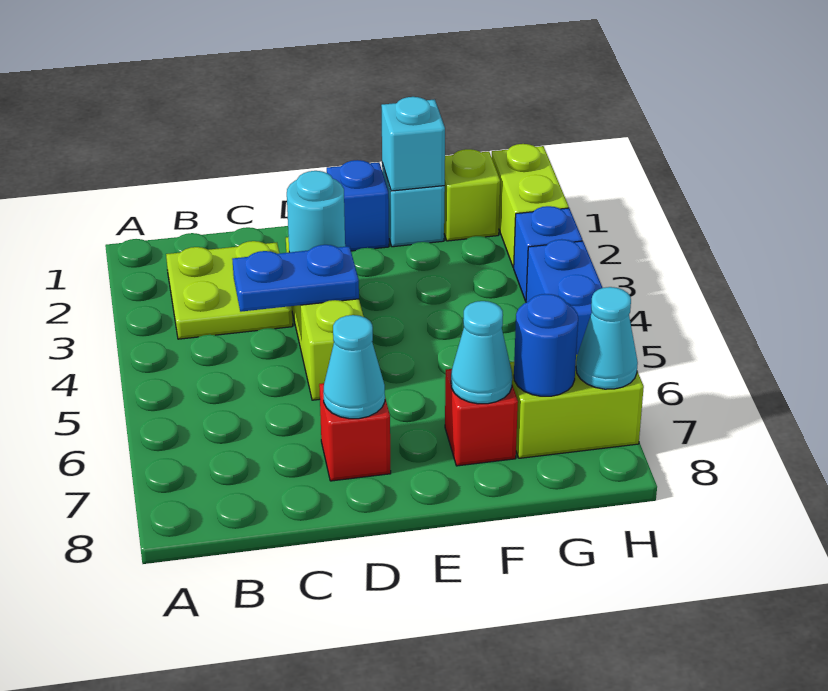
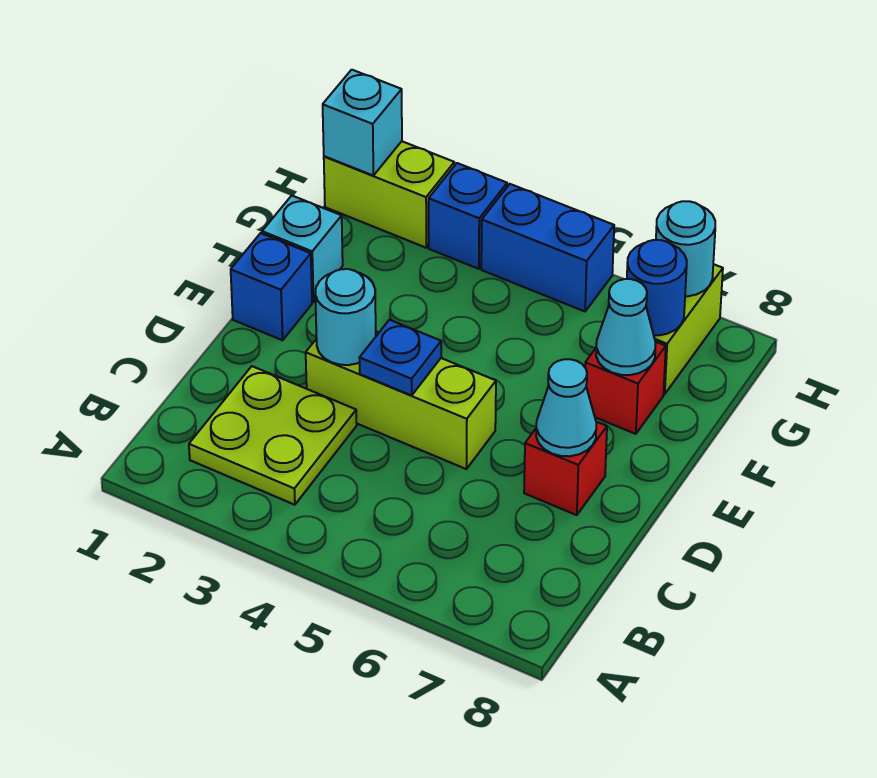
blue 1x2 plate [232,245,359,312] -> blue 1x1 plate [360,320,441,395]
cyan 1x1 brick [381,97,445,191] -> cyan 1x1 brick moved to [323,70,402,175]
lime 1x1 brick [444,149,500,241] -> none
cyan 1x1 cone [576,287,638,389] -> cyan 1x1 round brick [656,201,715,296]

